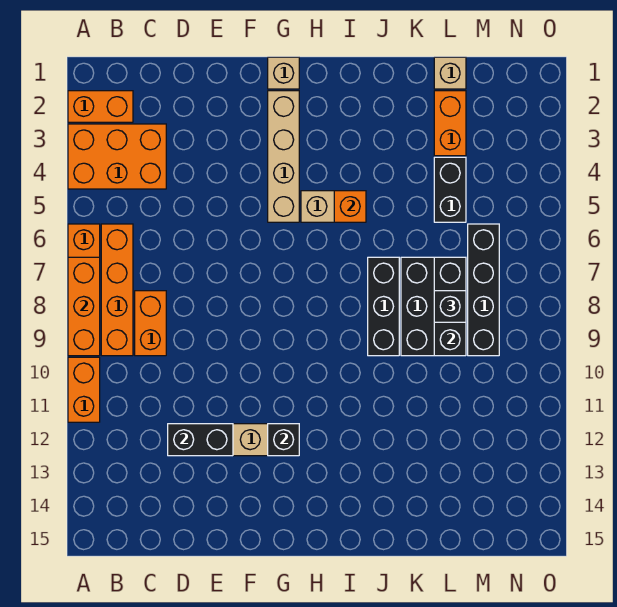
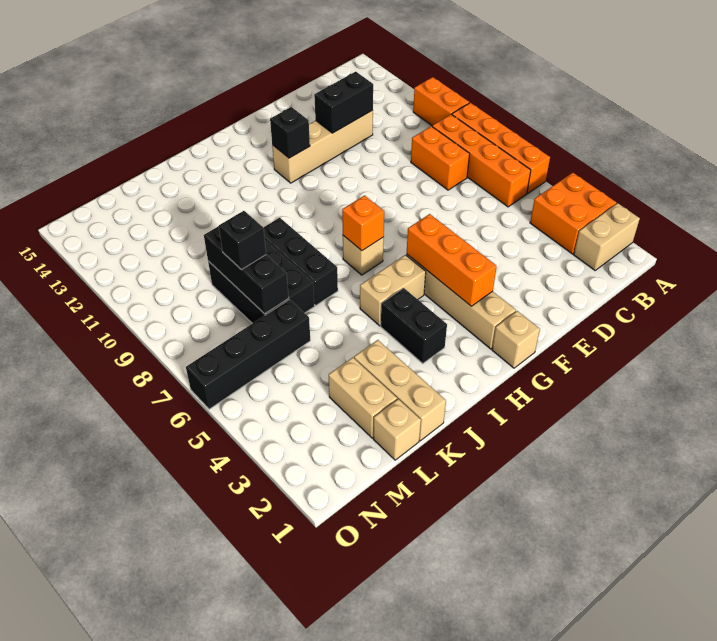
orange 1x2 brick [68,91,133,122] -> tan 1x2 brick [574,203,640,270]
orange 2x3 brick [68,124,166,189] -> orange 2x2 brick [530,173,616,254]
orange 1x3 brick [68,257,100,356] -> orange 1x3 brick moved to [407,214,497,306]
none -> tan 1x1 brick [343,236,384,275]
orange 1x1 brick [334,191,366,222] -> orange 1x1 brick moved to [342,196,384,251]
none -> tan 1x3 brick [354,340,446,441]
orange 1x2 brick [434,91,466,156] -> tan 1x2 brick [329,358,397,438]
black 1x2 brick [434,157,466,222] -> black 1x2 brick moved to [381,288,447,363]
black 1x4 brick [468,224,499,356] -> black 1x4 brick turned to [186,300,310,409]

